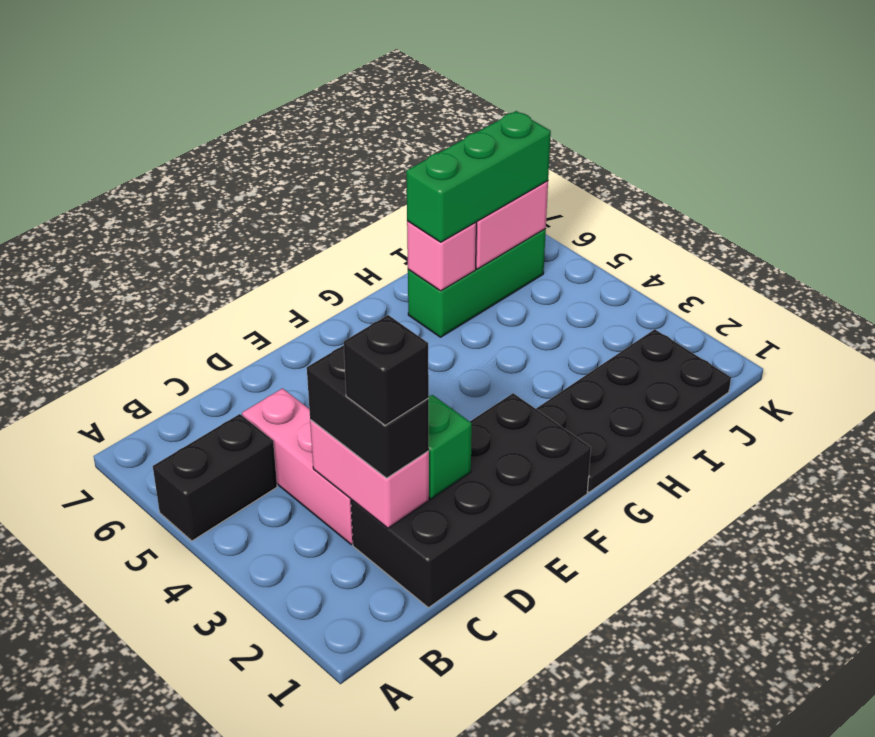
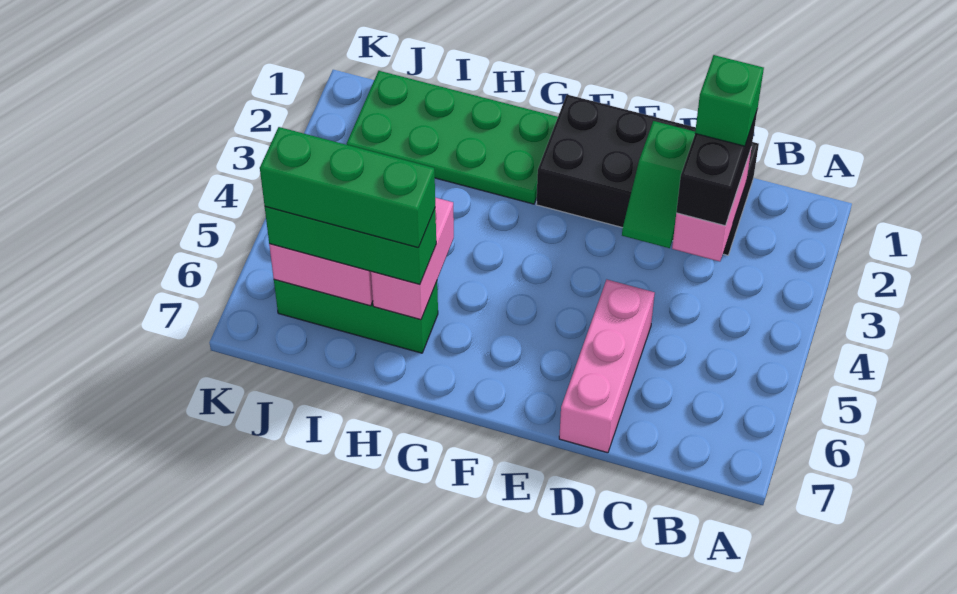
black 1x2 brick [153,414,277,541] -> none
black 1x1 brick [344,315,429,425] -> green 1x1 brick [695,55,764,146]
pink 1x3 brick [242,388,353,544] -> pink 1x3 brick moved to [559,280,655,453]
black 2x4 plate [536,329,731,492] -> green 2x4 plate [347,71,558,204]
pink 1x1 brick [407,221,476,291] -> pink 1x2 brick [371,198,454,320]
none -> green 1x3 brick [260,127,435,248]

